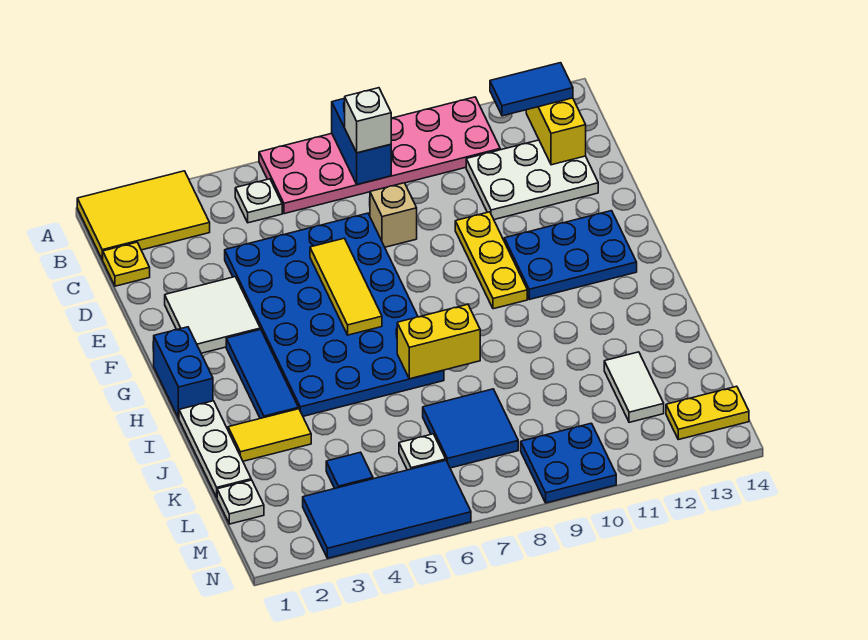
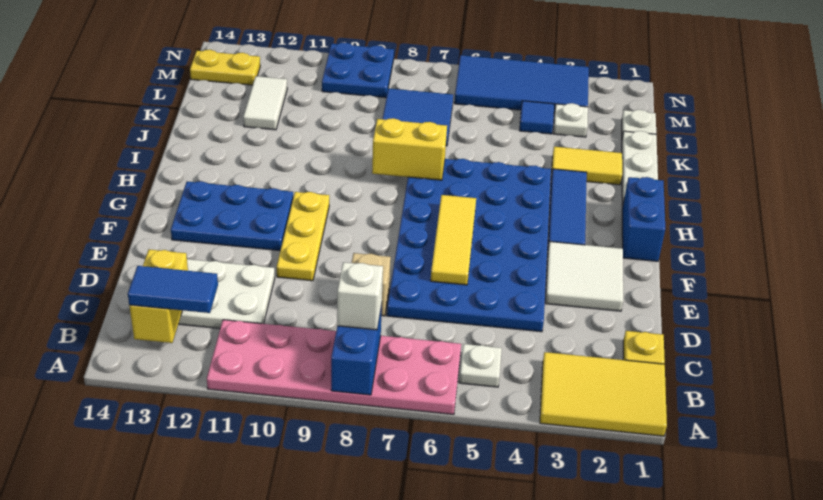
white 1x1 plate [399,434,446,470] -> white 1x1 plate moved to [554,103,588,137]

